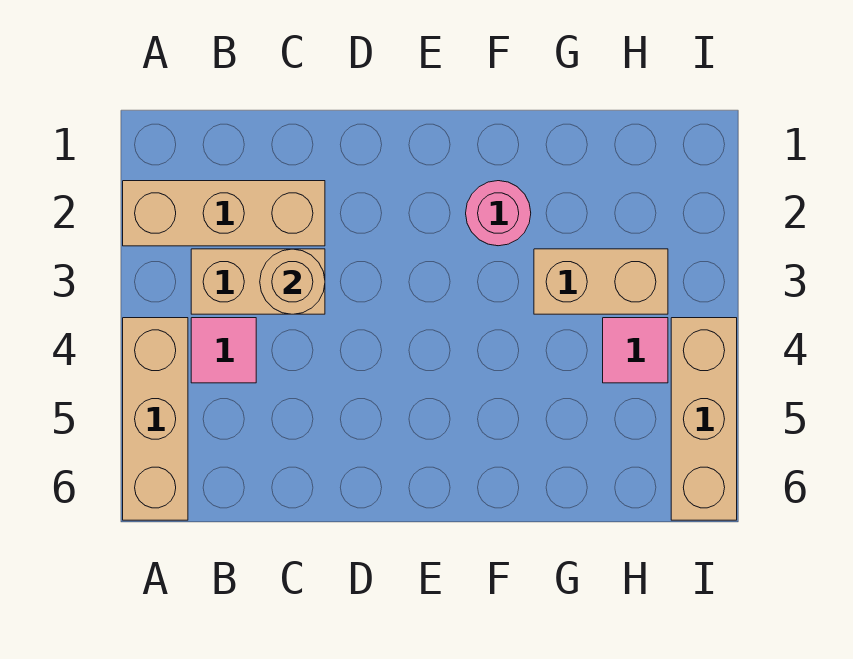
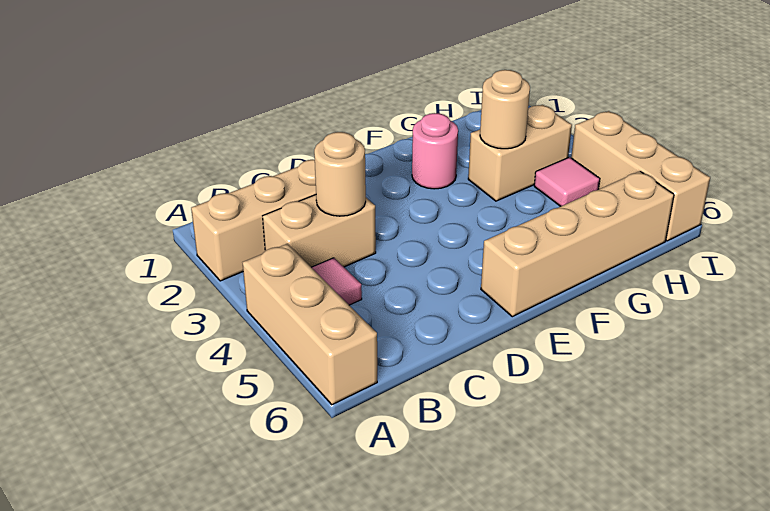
none -> tan 1x4 brick [481,171,674,317]
none -> tan 1x1 round brick [480,70,530,149]

